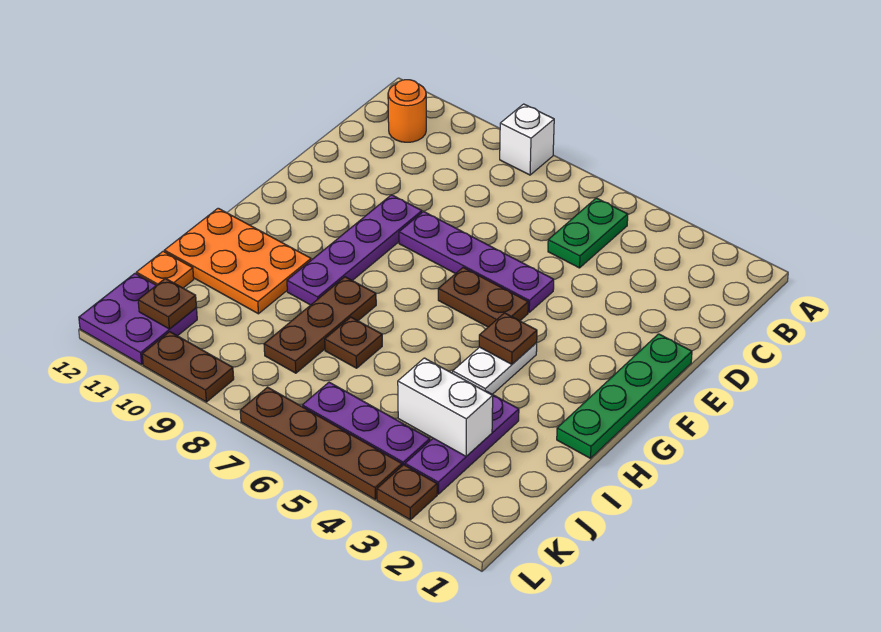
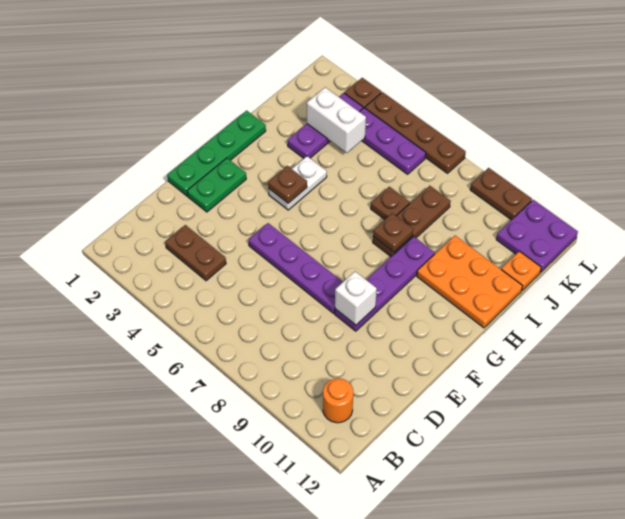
white 1x1 brick [500,104,554,175] -> white 1x1 brick moved to [335,271,377,325]
green 1x2 plate [548,198,628,268] -> green 1x2 plate moved to [187,158,246,212]
brown 1x2 plate [438,267,528,327] -> brown 1x2 plate moved to [165,225,226,281]
brown 1x1 plate [138,278,196,329] -> brown 1x1 plate moved to [373,213,413,252]

